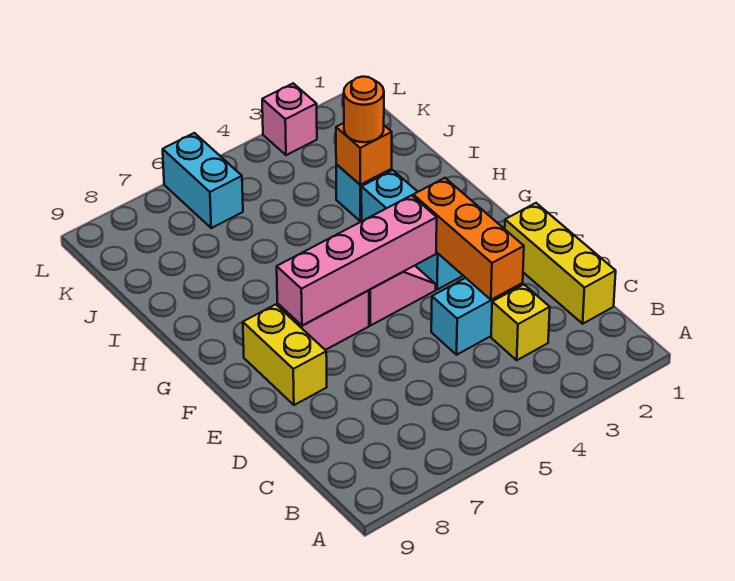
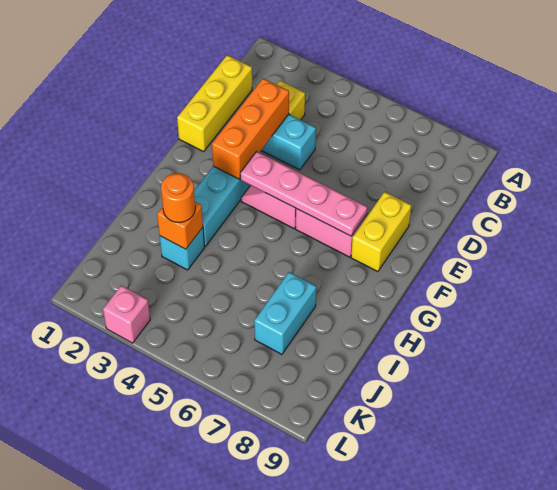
pink 1x4 brick [277,195,437,325] -> pink 1x4 plate [240,151,367,236]
cyan 1x2 brick [163,133,243,228] -> cyan 1x2 brick moved to [254,272,316,354]

